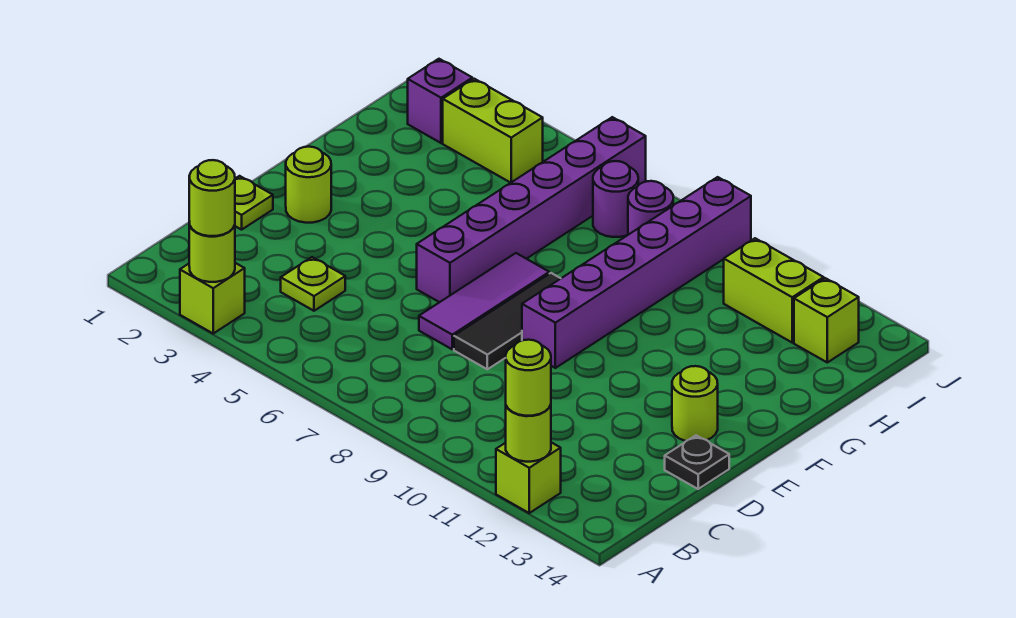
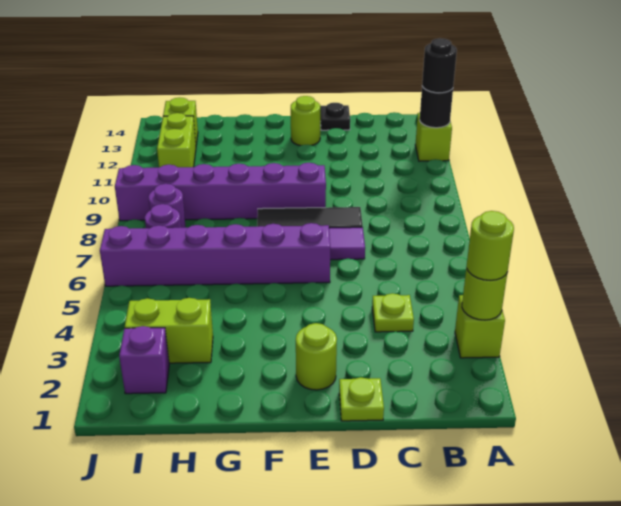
lime 1x1 round brick [506,405,551,462] -> black 1x1 round brick [420,86,453,128]
lime 1x1 round brick [506,340,551,416] -> black 1x1 round brick [422,38,457,93]
lime 1x2 brick [443,79,543,183] -> lime 1x2 brick turned to [125,298,213,363]

